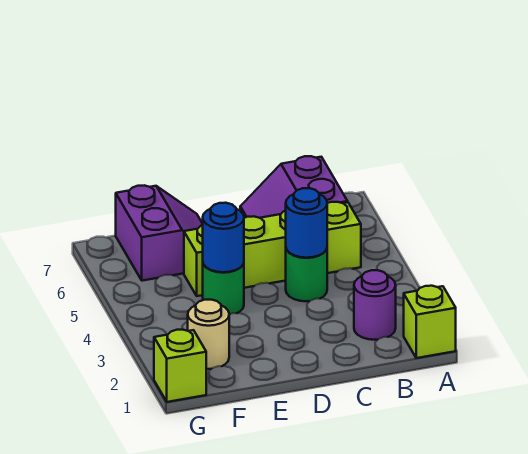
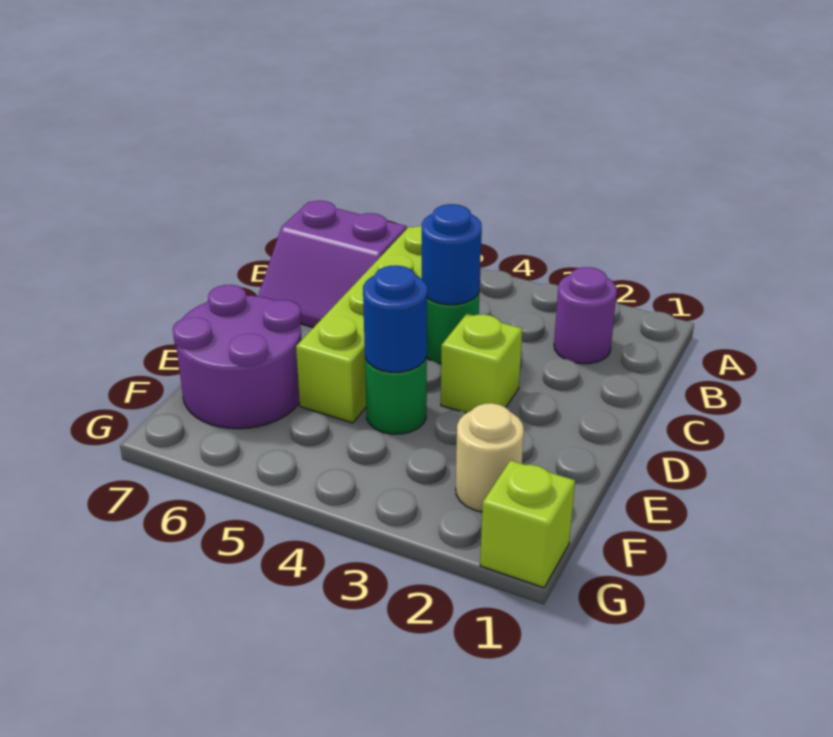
lime 1x1 brick [404,286,456,358] -> lime 1x1 brick moved to [441,314,522,413]
purple 2x2 slope [116,185,203,281] -> purple 2x2 round brick [173,285,301,429]

